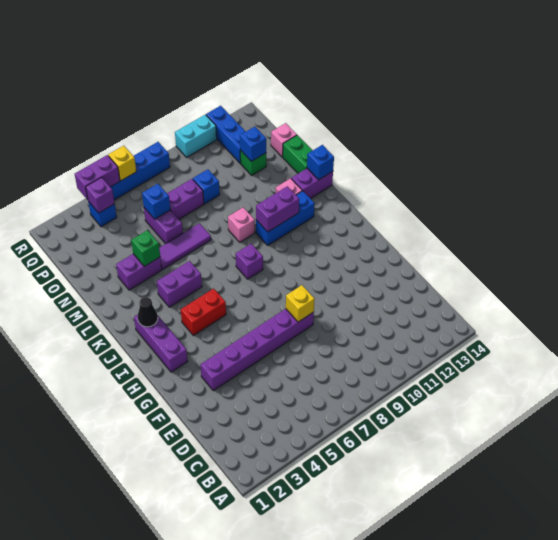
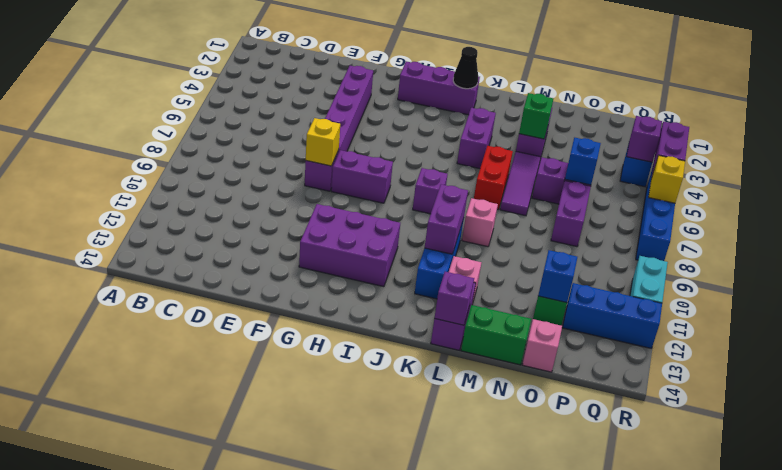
none -> purple 1x2 brick [331,150,393,203]
none -> purple 2x3 brick [299,204,400,287]
red 1x2 brick [181,289,226,335] -> red 1x2 brick moved to [474,146,513,210]
blue 1x1 brick [307,145,334,180] -> purple 1x1 brick [434,272,474,325]
blue 1x1 brick [193,169,220,204] -> none

